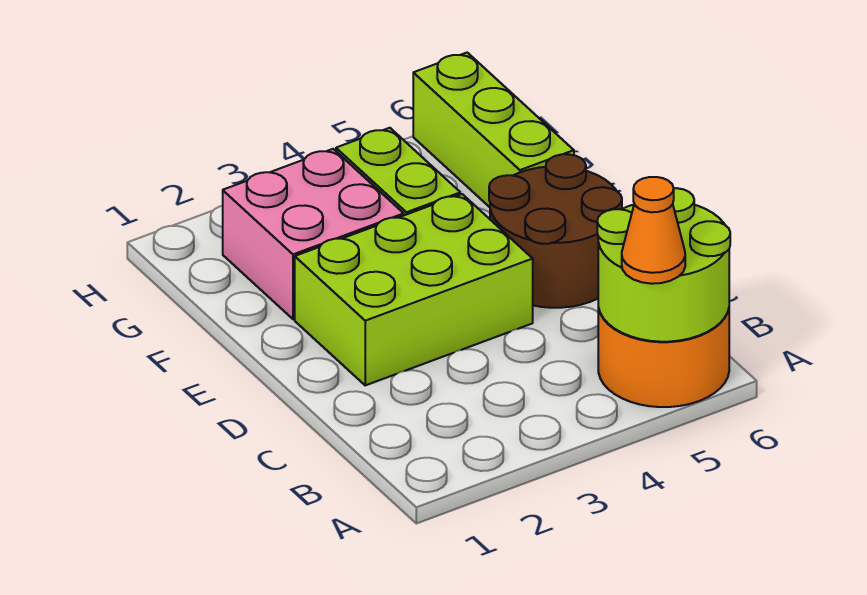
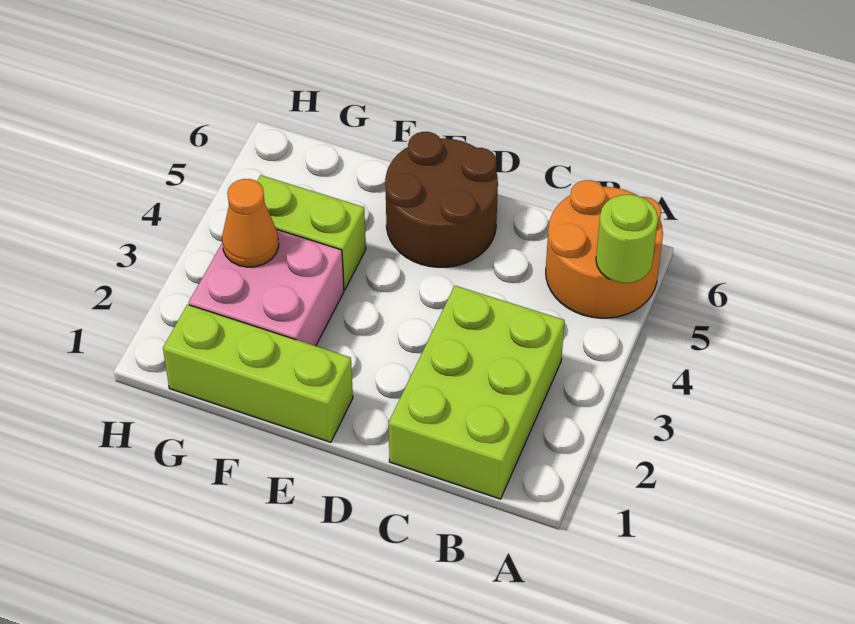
lime 2x2 round brick [597,188,730,342] -> lime 1x1 round brick [596,194,658,283]
orange 1x1 cone [622,177,685,284] -> orange 1x1 cone moved to [222,179,279,267]
lime 2x3 brick [295,194,533,385] -> lime 2x3 brick moved to [389,286,565,499]
lime 1x3 brick [413,53,574,207] -> lime 1x3 brick moved to [163,305,353,442]

